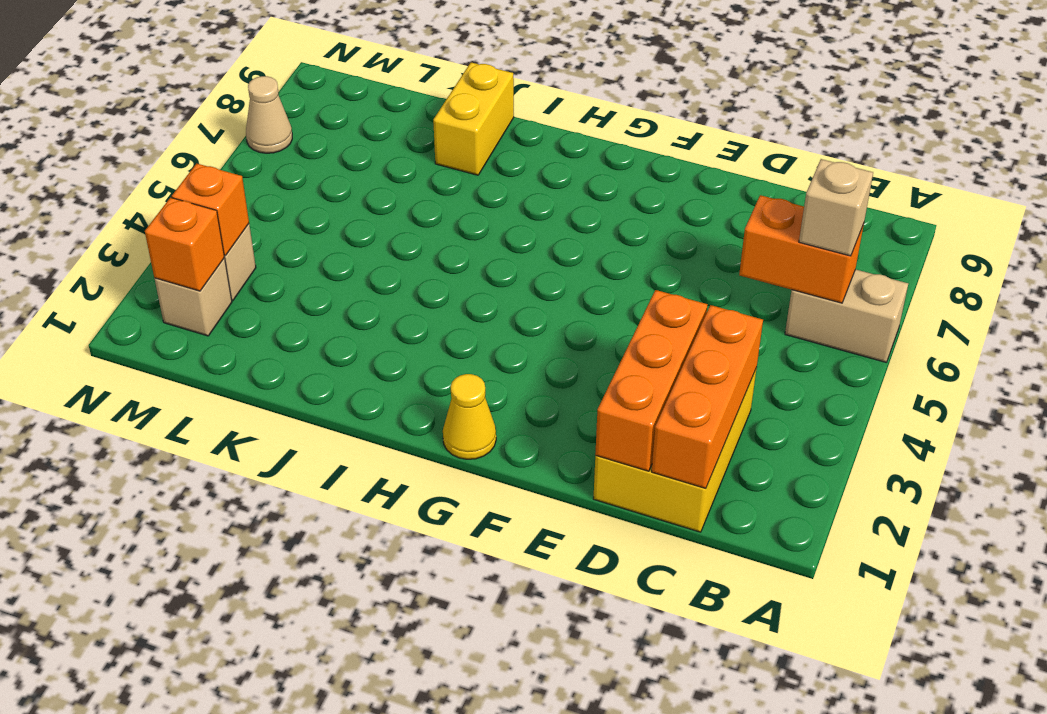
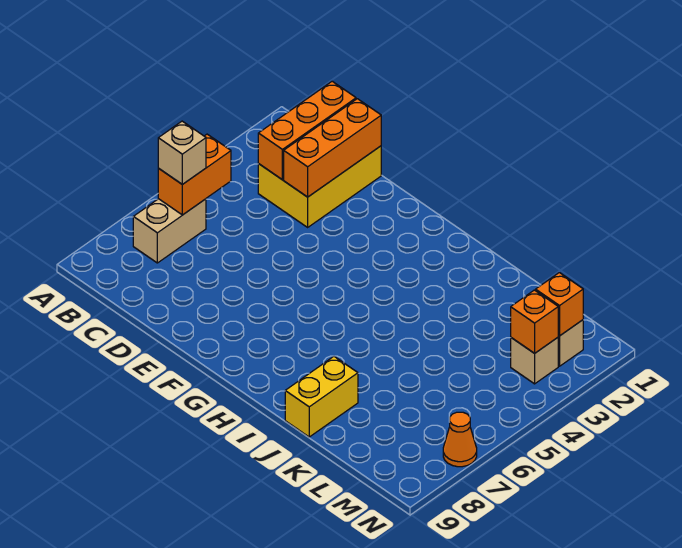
tan 1x2 brick [785,269,908,362] -> tan 1x2 brick turned to [133,199,206,263]
orange 1x2 brick [739,195,864,303] -> orange 1x2 brick turned to [158,134,231,215]
yellow 1x1 cone [443,374,496,459] -> none
tan 1x1 cone [246,76,292,153] -> orange 1x1 cone [443,412,477,467]

